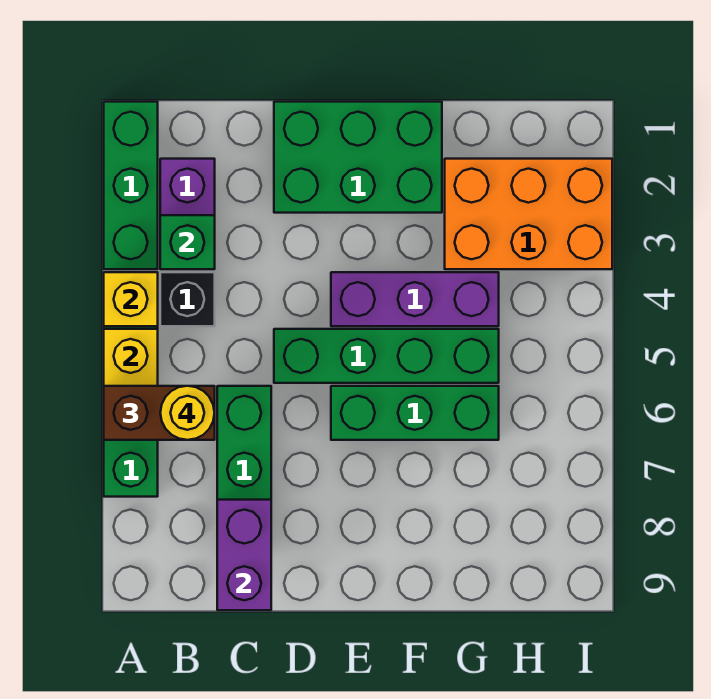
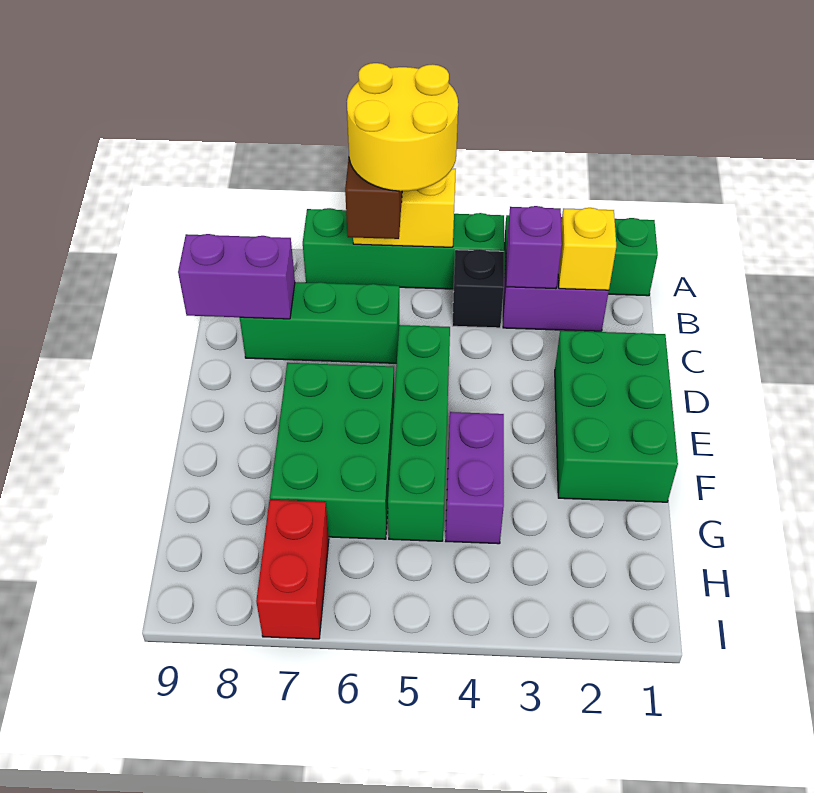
yellow 1x1 brick [104,272,158,326] -> yellow 1x1 brick moved to [558,208,616,291]
green 1x1 brick [160,215,215,269] -> purple 1x1 brick [506,206,562,289]
yellow 1x1 round brick [160,386,214,440] -> yellow 2x2 round brick [347,63,458,191]
purple 1x3 brick [331,272,499,326] -> purple 1x2 brick [446,412,504,544]
green 1x3 brick [331,386,499,440] -> green 2x3 brick [270,363,394,539]
orange 2x3 brick [445,159,612,269] -> none
none -> red 1x2 brick [256,500,329,639]

